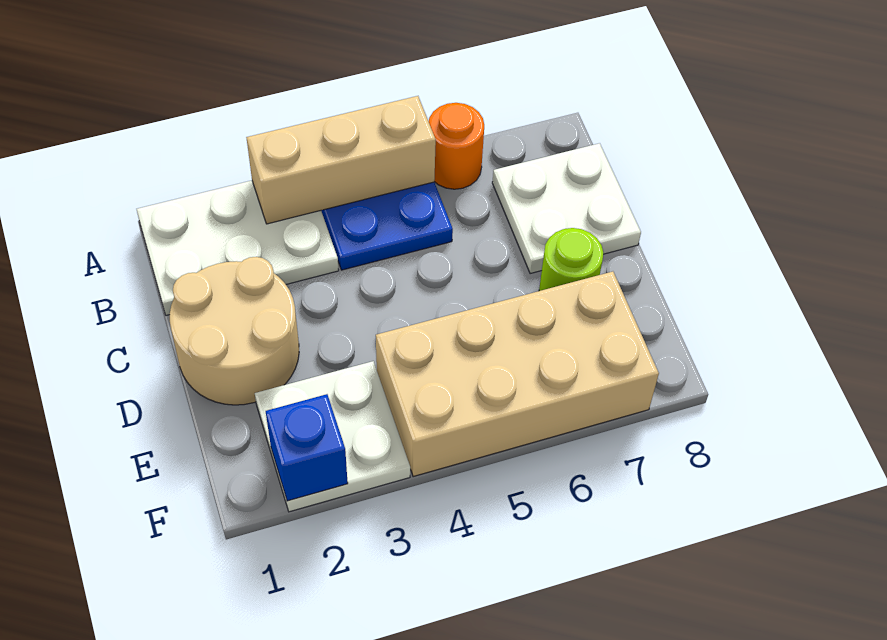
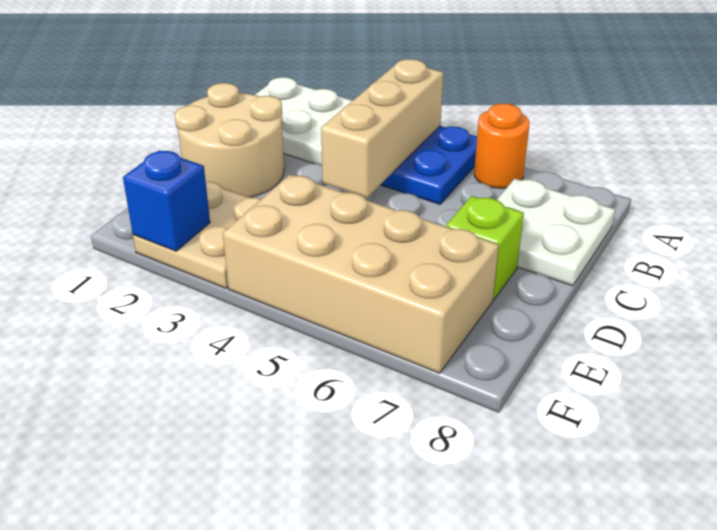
tan 1x3 brick [246,96,436,224] -> tan 1x3 brick turned to [321,59,443,198]
lime 1x1 round brick [539,228,603,291] -> lime 1x1 brick [446,196,524,300]
white 2x2 plate [255,361,410,512] -> tan 2x2 plate [133,182,261,288]

